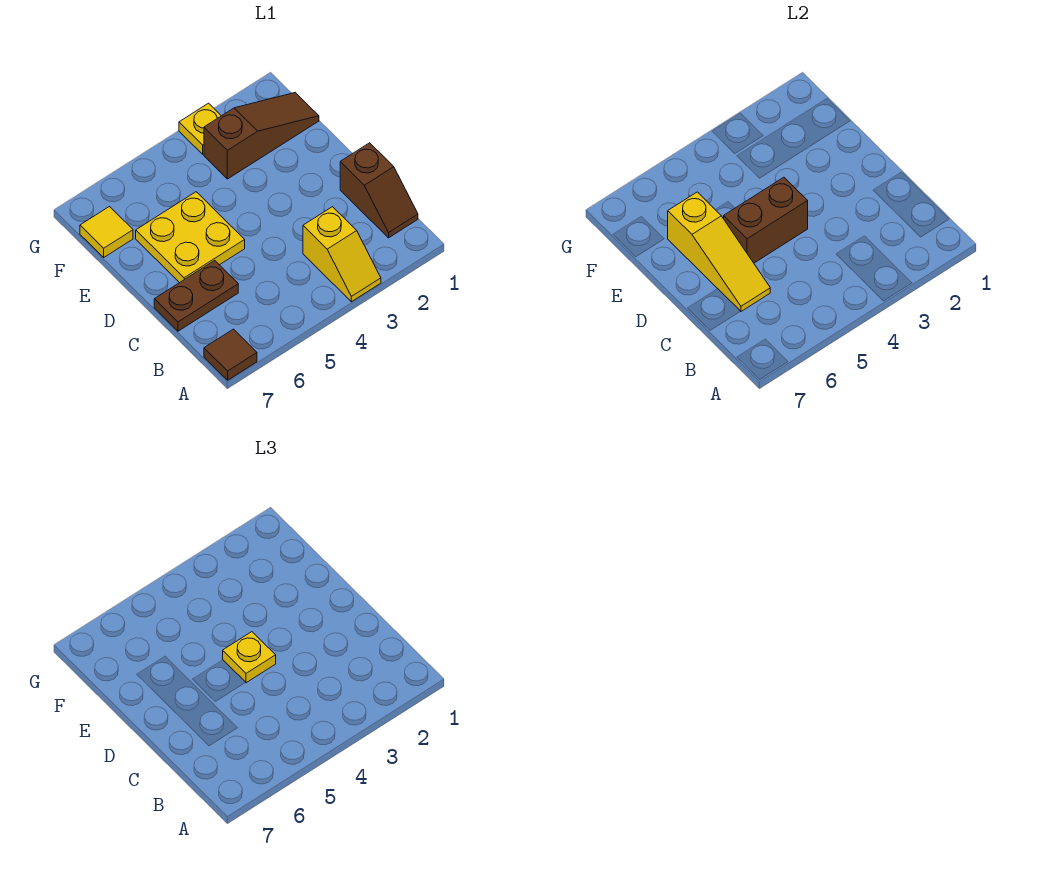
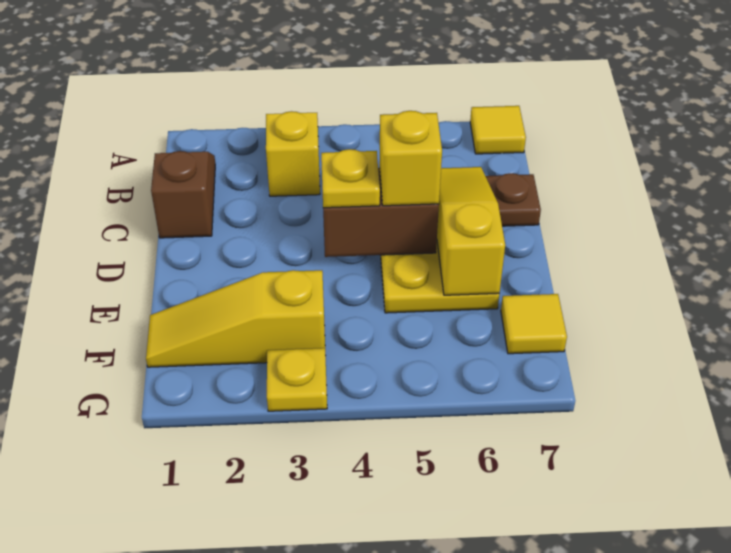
brown 1x1 tile [204,329,257,380] -> yellow 1x1 tile [470,106,526,154]
none -> yellow 1x1 brick [379,111,442,206]
brown 1x3 slope [204,93,319,179] -> yellow 1x3 slope [146,270,325,367]

